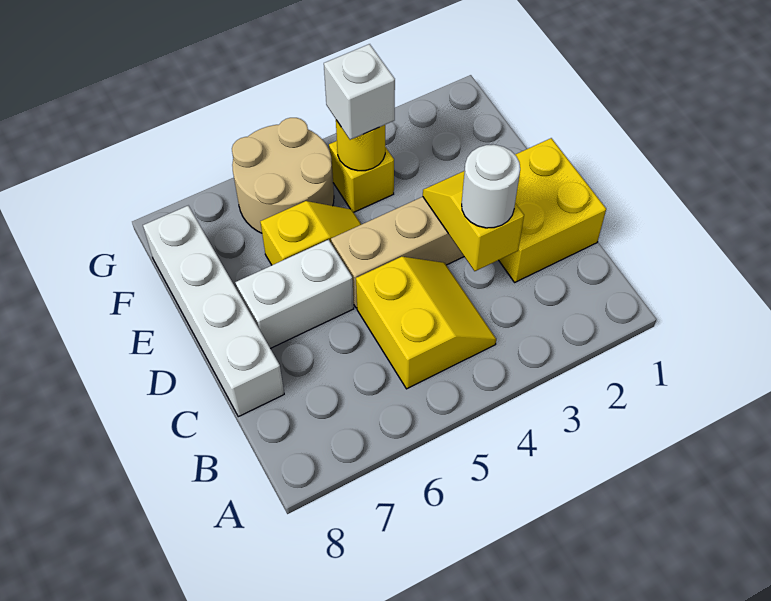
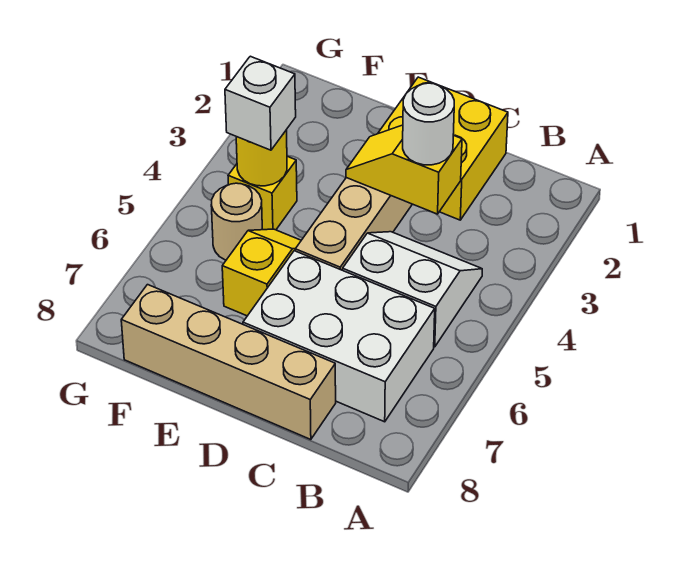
yellow 2x2 slope [356,257,496,389] -> white 2x2 slope [343,232,482,347]
white 1x4 brick [143,206,284,417] -> tan 1x4 brick [121,285,336,440]
white 1x2 brick [235,240,354,349] -> white 2x3 brick [243,251,435,422]
tan 2x2 round brick [232,118,334,233] -> tan 1x1 round brick [211,183,262,260]

